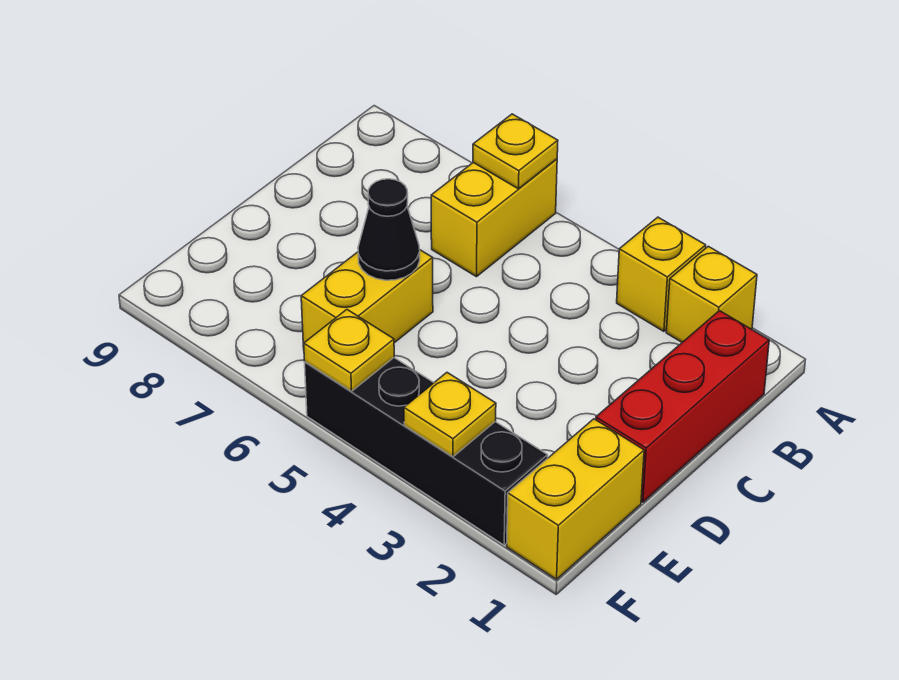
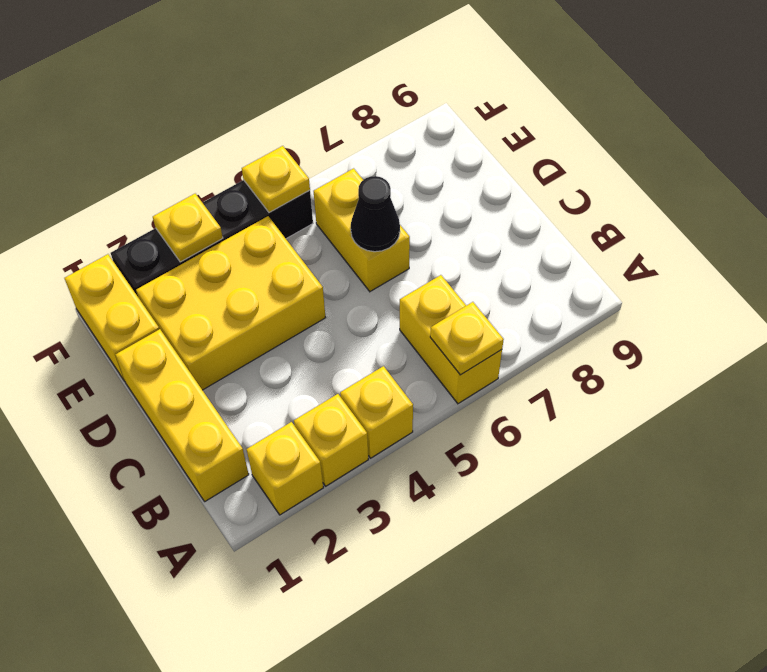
none -> yellow 1x1 brick [340,366,413,458]
red 1x3 brick [596,311,769,502] -> yellow 1x3 brick [115,329,249,502]
none -> yellow 2x3 brick [136,216,326,390]

